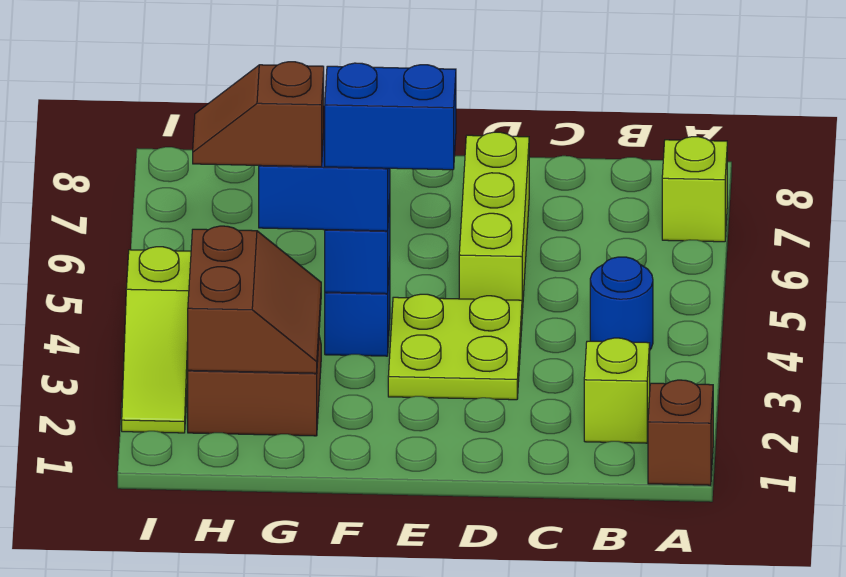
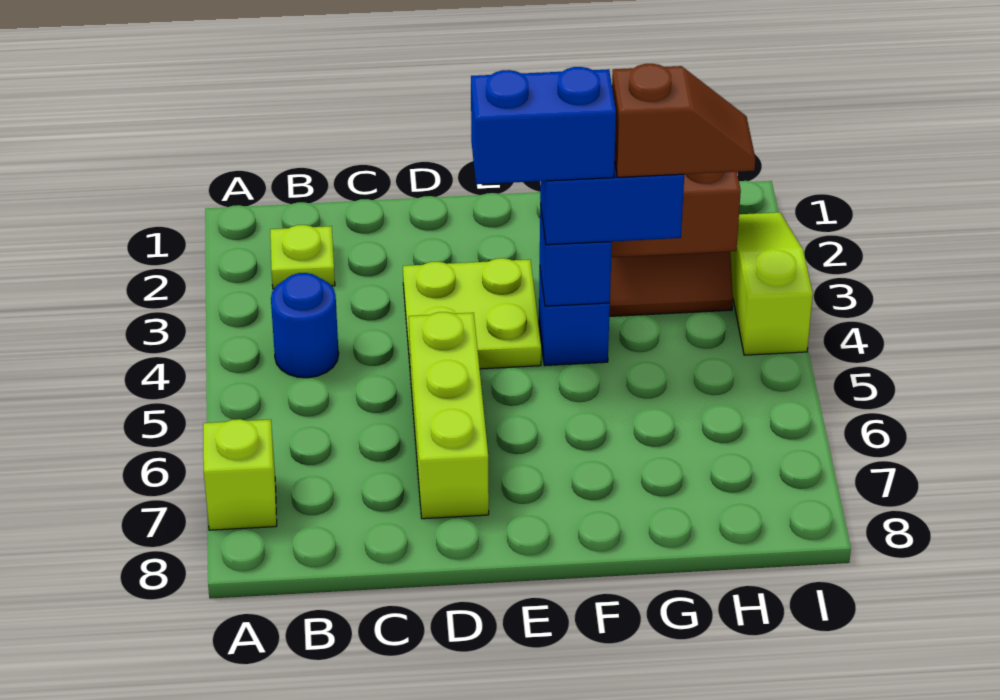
brown 1x1 brick [648,380,713,485] -> none
lime 1x1 brick [584,338,650,443] -> lime 1x1 plate [270,225,335,289]

